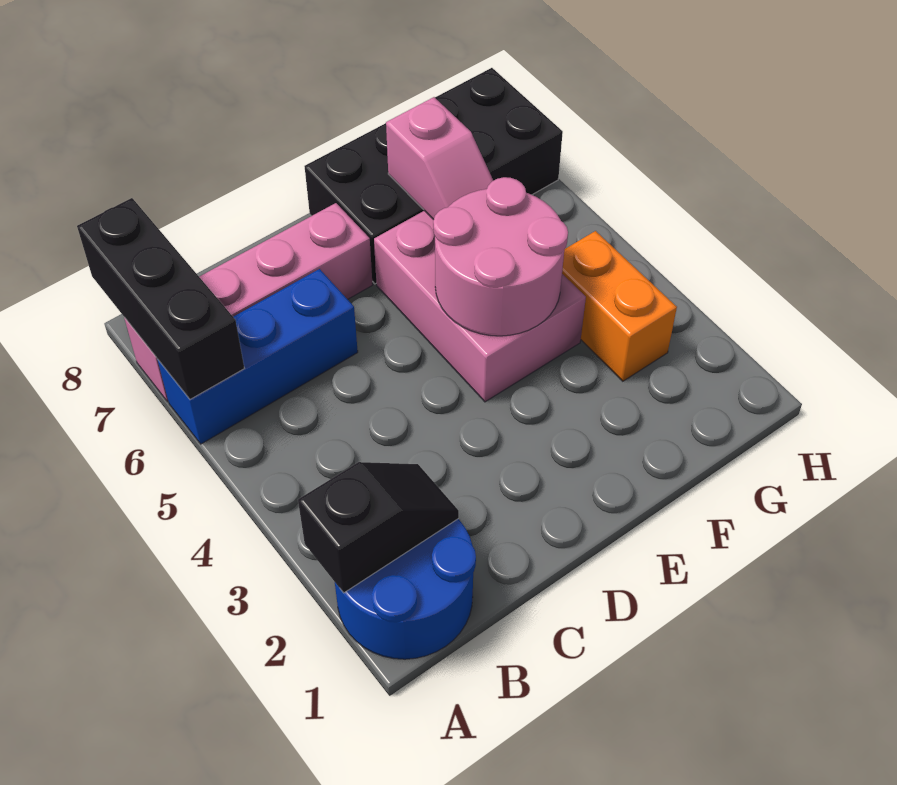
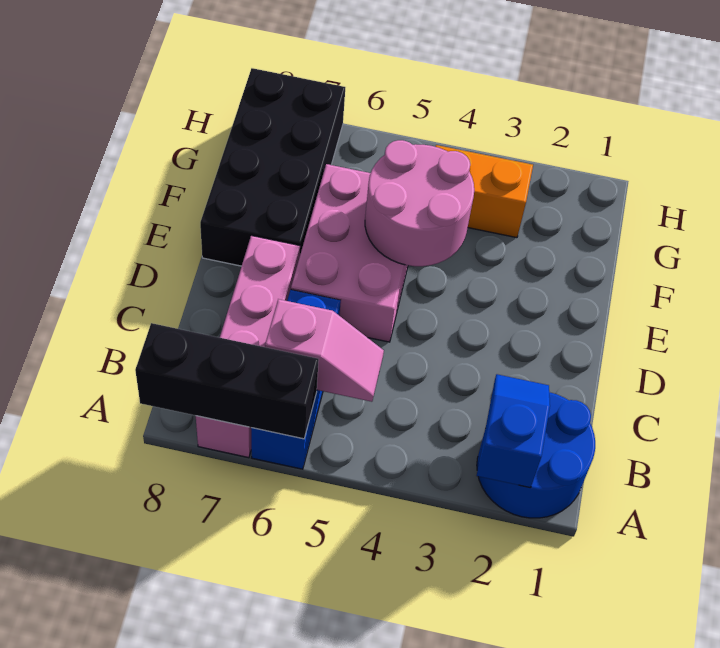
black 1x2 slope [298,462,459,593] -> blue 1x2 slope [477,374,550,488]
pink 2x3 brick [374,211,586,402] -> pink 2x3 brick turned to [291,164,408,342]
pink 1x2 slope [386,97,493,220] -> pink 1x2 slope moved to [265,299,384,402]

